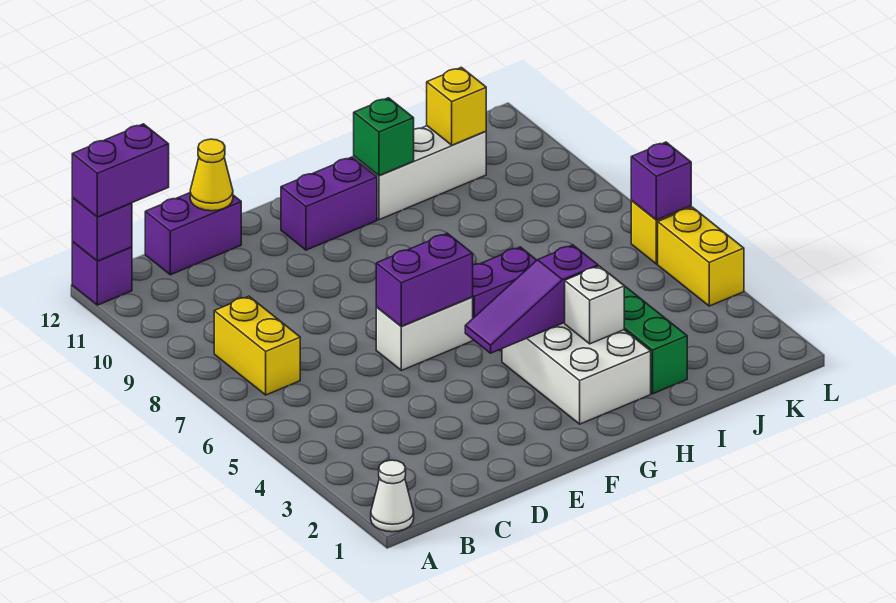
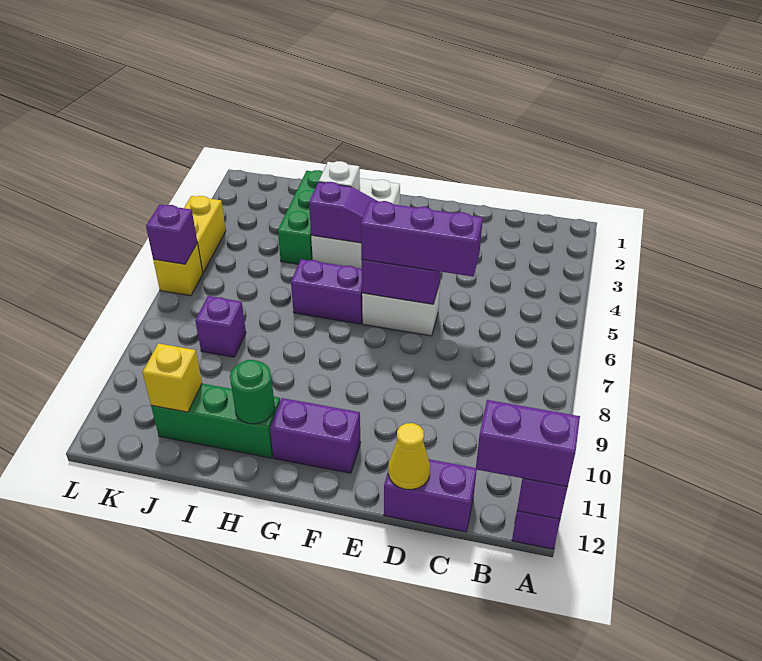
white 1x1 cone [371,460,414,532] -> none
yellow 1x2 brick [214,296,300,395] -> none
none -> purple 1x3 brick [361,201,483,277]
white 1x3 brick [354,126,486,220] -> green 1x3 brick [151,384,280,458]
green 1x1 brick [354,98,414,176] -> green 1x1 round brick [230,360,275,424]
none -> purple 1x1 brick [195,296,246,357]

